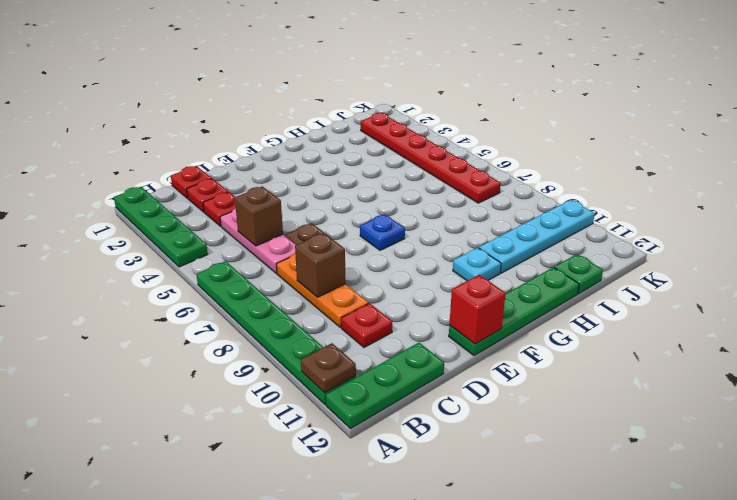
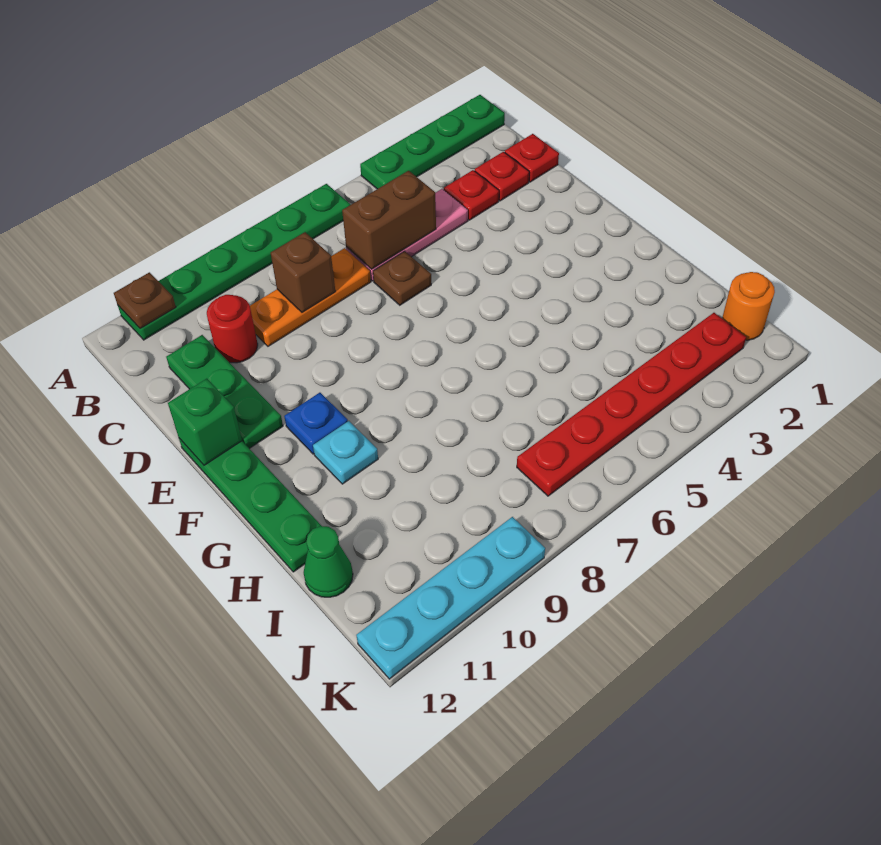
green 1x3 plate [326,343,444,429] -> green 1x3 plate moved to [166,335,283,449]
brown 1x1 brick [235,186,283,246] -> brown 1x2 brick [342,171,436,269]
red 1x1 plate [341,303,392,348] -> red 1x1 round brick [207,295,258,363]
red 1x1 brick [449,275,506,344] -> green 1x1 brick [168,379,242,465]
blue 1x1 plate [360,214,405,250] -> blue 1x1 plate moved to [284,393,348,454]
cyan 1x4 plate [479,200,595,273] -> cyan 1x4 plate turned to [356,517,545,679]
green 1x1 plate [554,254,603,294] -> green 1x1 cone [304,526,353,597]
none -> orange 1x1 round brick [722,272,775,340]

